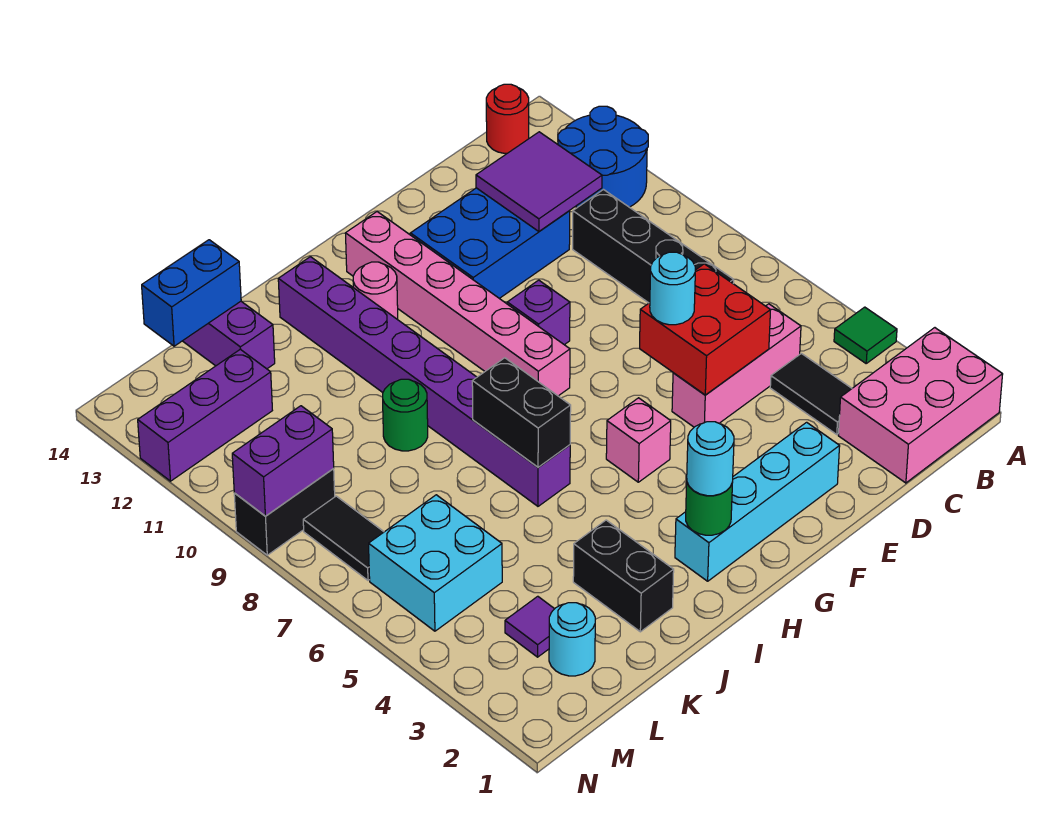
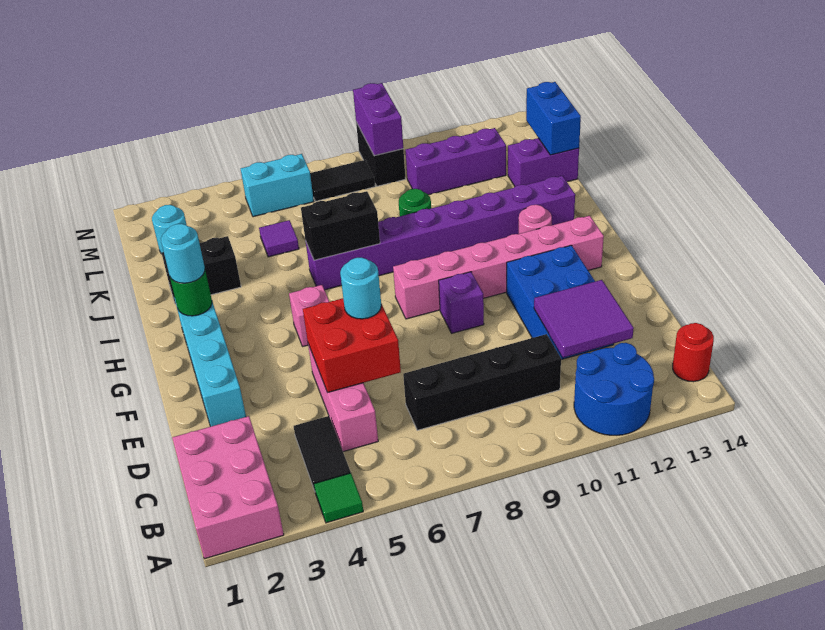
black 1x2 tile [770,353,852,434] -> black 1x2 tile turned to [294,416,351,490]
purple 1x1 tile [505,596,554,657] -> purple 1x1 tile moved to [259,220,299,257]
cyan 2x2 brick [369,495,502,631] -> cyan 1x2 brick [241,154,314,217]
purple 1x3 brick [138,349,272,481] -> purple 1x3 brick turned to [406,128,506,195]

